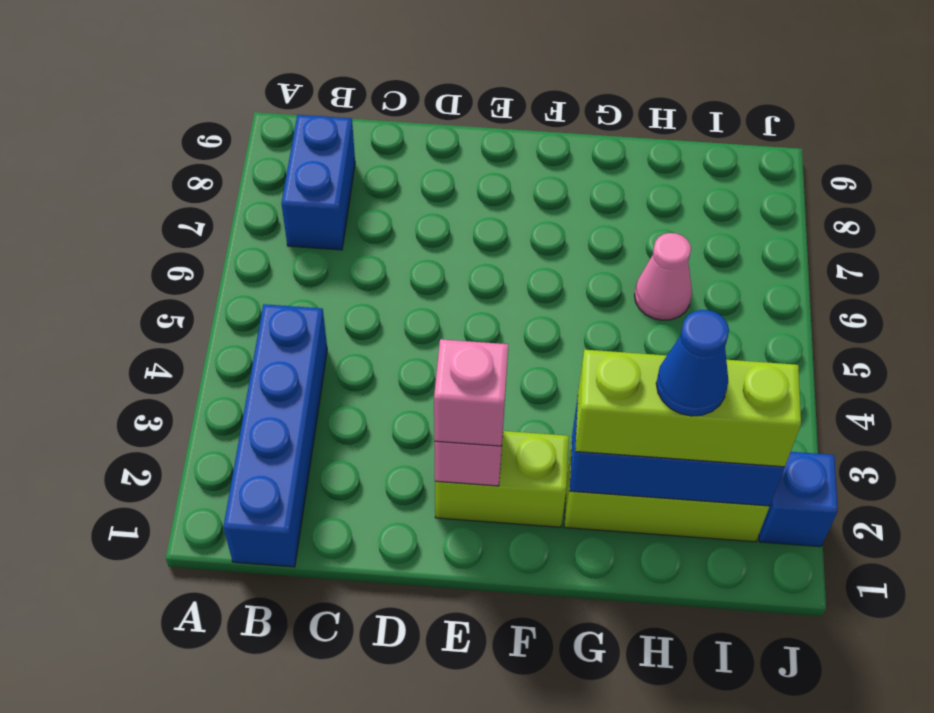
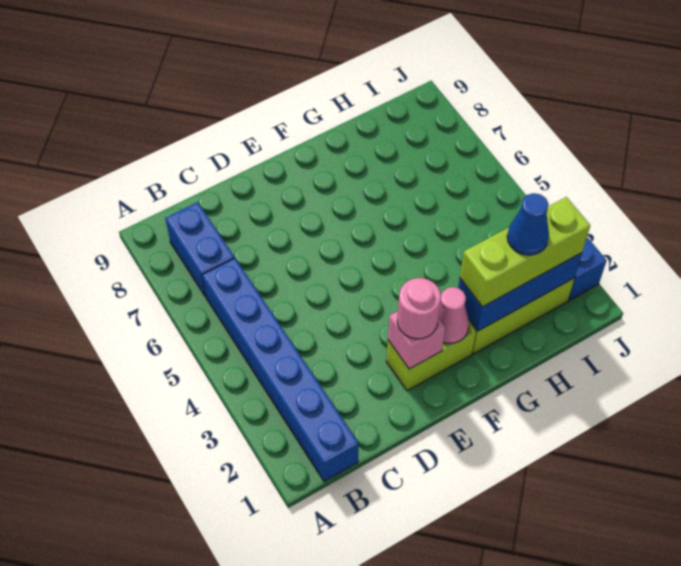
blue 1x4 brick [223,304,327,567] -> blue 1x6 brick [202,258,359,482]
pink 1x1 brick [434,339,508,446] -> pink 1x1 round brick [397,278,441,339]
pink 1x1 cone [634,233,692,320] -> pink 1x1 cone moved to [438,287,469,343]

